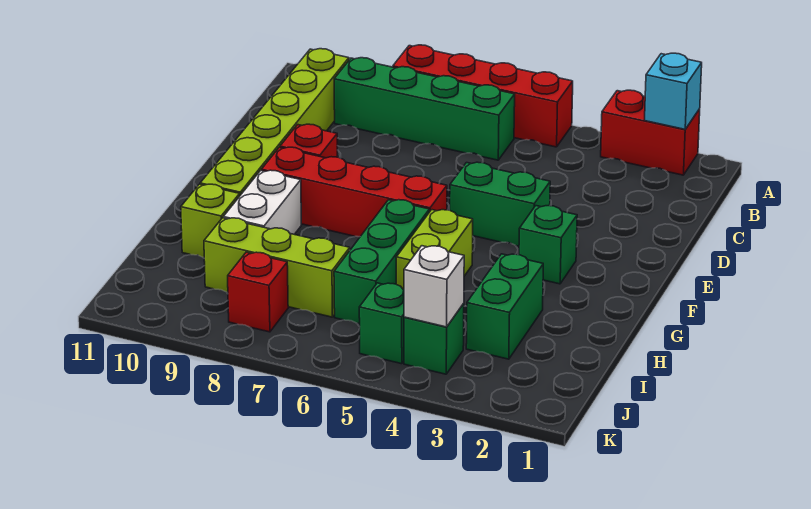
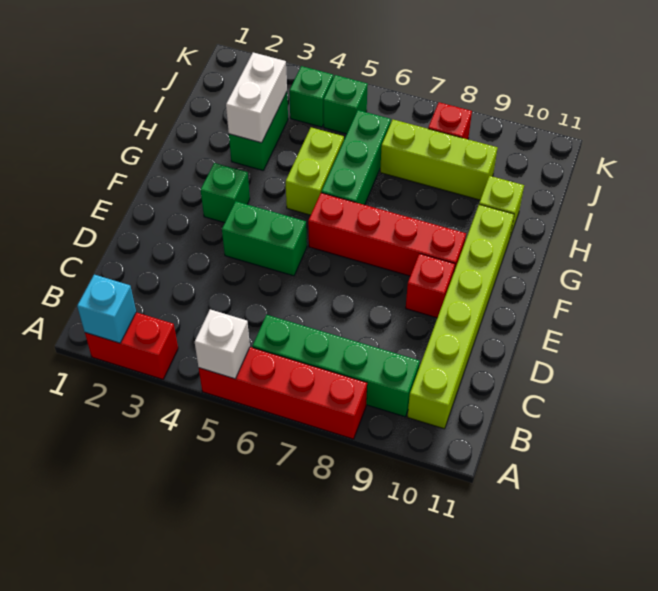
white 1x2 brick [223,170,301,234] -> white 1x2 brick moved to [226,53,287,143]
white 1x1 brick [404,246,464,327] -> white 1x1 brick moved to [194,309,250,379]

